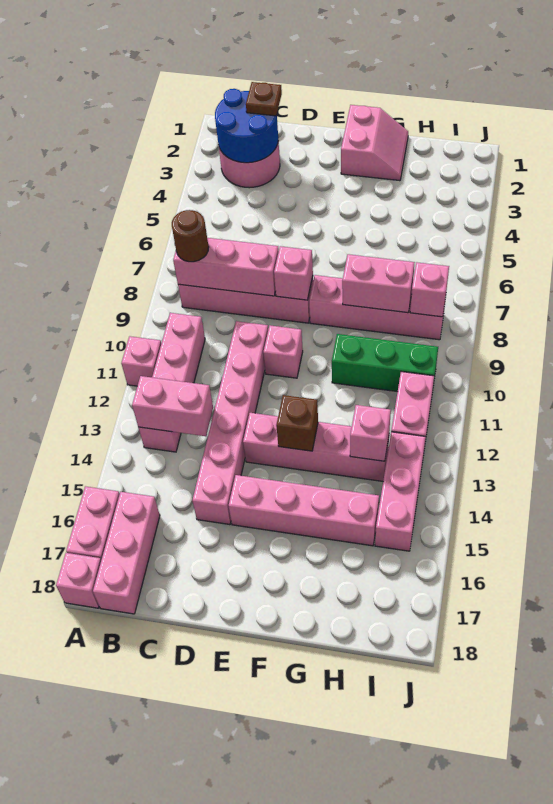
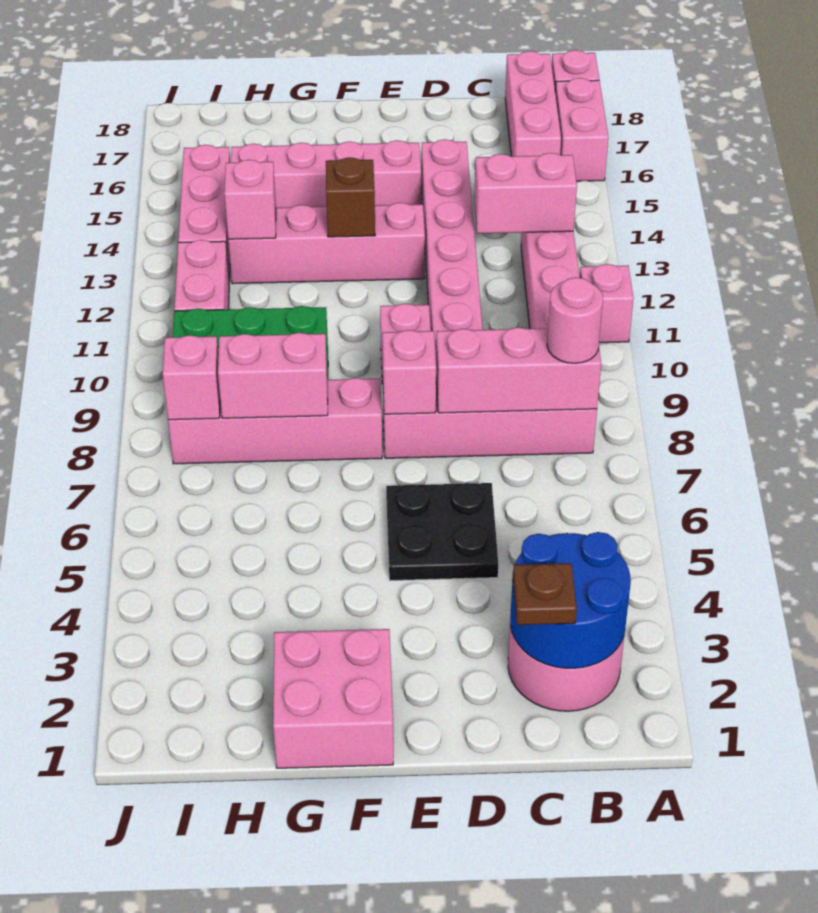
brown 1x1 round brick [172,210,209,262] -> pink 1x1 round brick [547,277,603,363]
none -> black 2x2 plate [386,483,498,581]
pink 2x2 slope [341,105,408,181] -> pink 2x2 brick [273,629,393,768]

